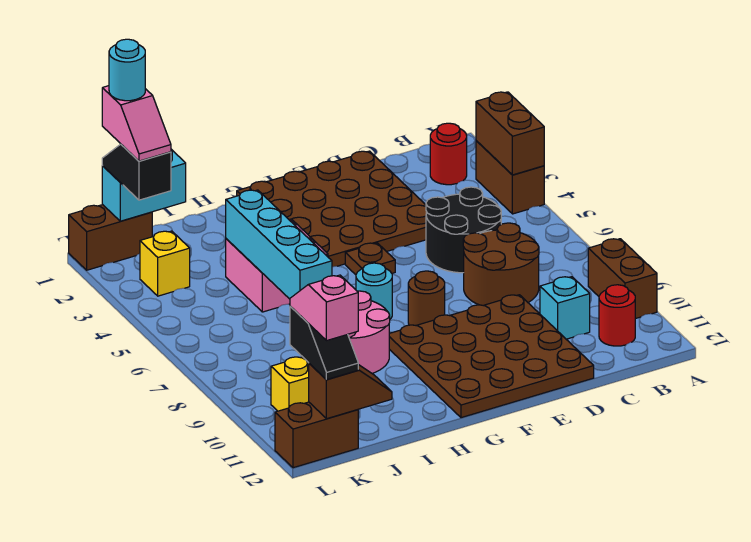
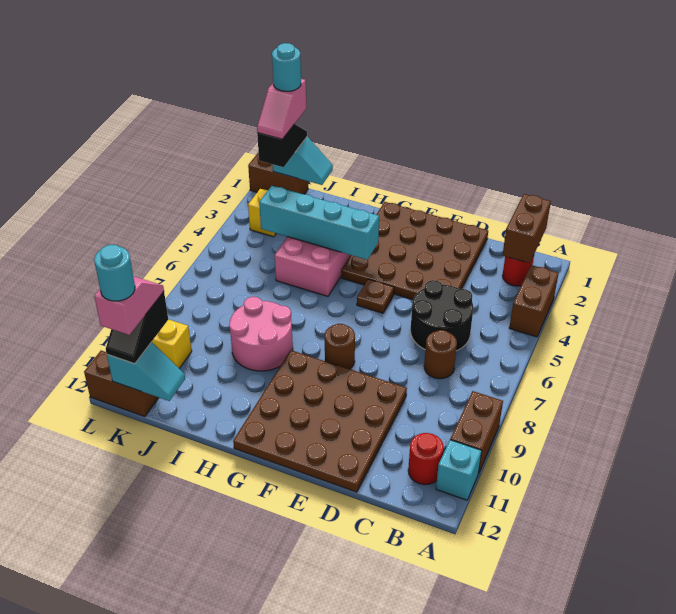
brown 1x2 brick [476,92,544,175] -> brown 1x2 brick moved to [502,194,551,263]
brown 2x2 round brick [463,223,539,305] -> brown 1x1 round brick [424,330,457,379]
cyan 1x1 brick [540,277,590,339] -> cyan 1x1 brick moved to [436,440,482,500]
cyan 1x1 round brick [356,263,392,319] -> cyan 1x1 round brick moved to [94,245,135,301]
cyan 1x4 brick [226,190,332,299] -> cyan 1x4 brick turned to [259,186,379,260]
cyan 1x2 brick [102,149,186,221] -> cyan 1x2 slope [273,137,333,185]
brown 1x2 slope [309,363,392,419] -> cyan 1x2 slope [107,342,185,401]

